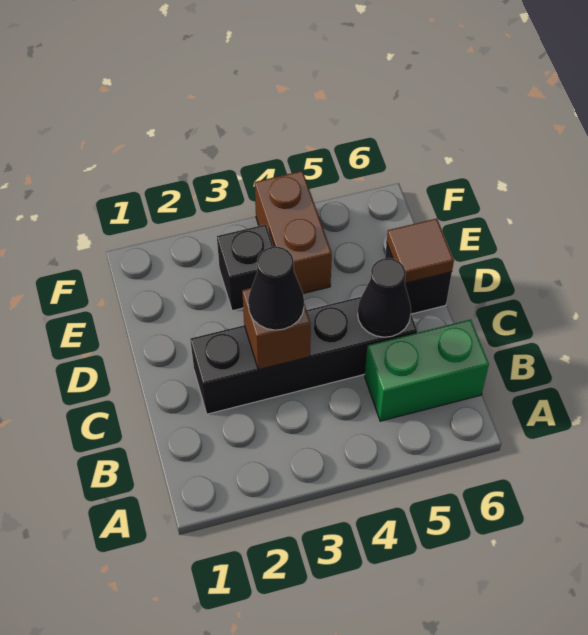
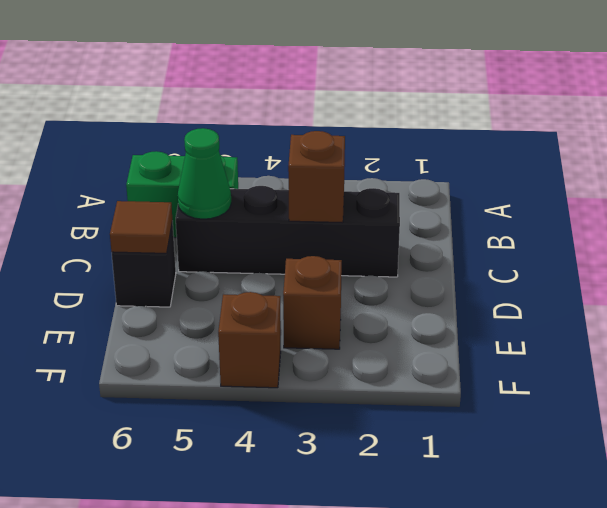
black 1x1 cone [248,246,304,330] -> none
black 1x1 cone [358,258,411,337] -> green 1x1 cone [178,128,231,219]
black 1x1 brick [217,224,273,311] -> brown 1x1 brick [283,256,342,349]
brown 1x2 brick [255,171,332,293] -> brown 1x1 brick [218,292,281,388]

